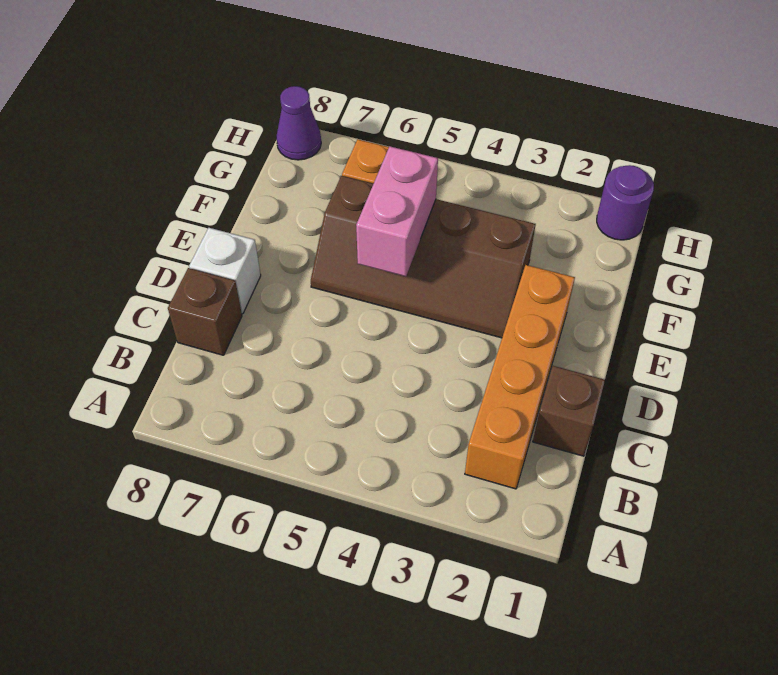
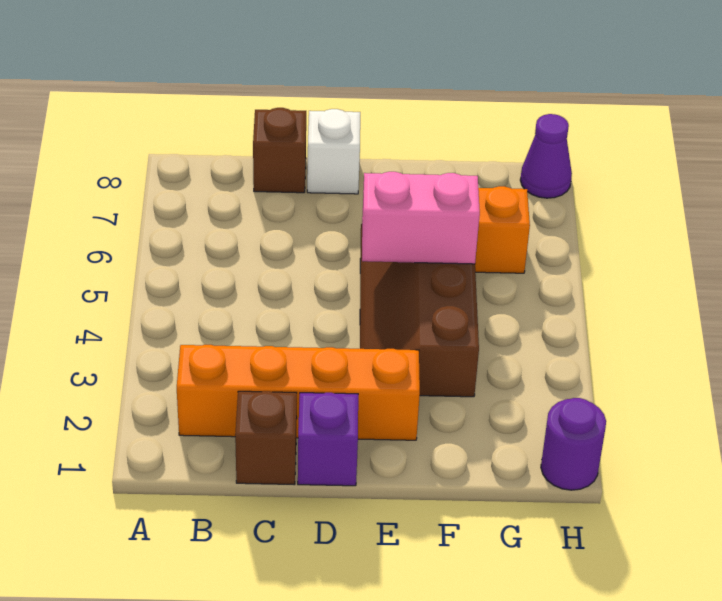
none -> purple 1x1 brick [298,393,358,486]

